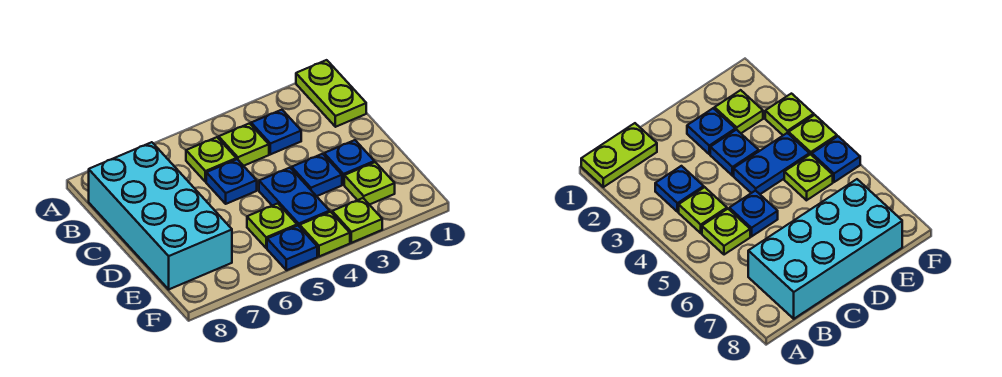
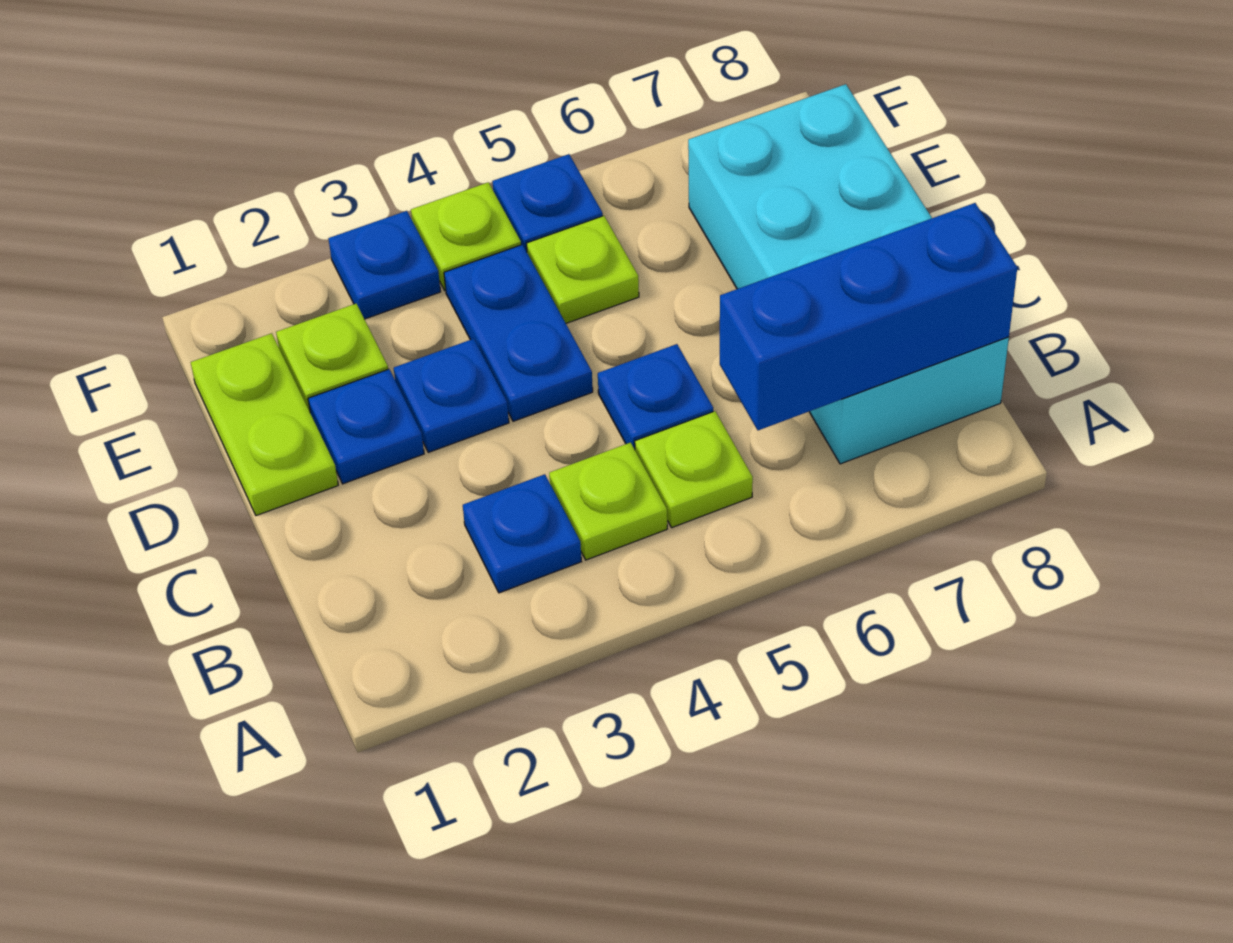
lime 1x2 plate [296,60,366,127] -> lime 1x2 plate moved to [191,333,338,516]
none -> blue 1x3 brick [720,203,1017,430]
lime 1x1 plate [332,198,382,243] -> blue 1x1 plate [328,211,441,319]

